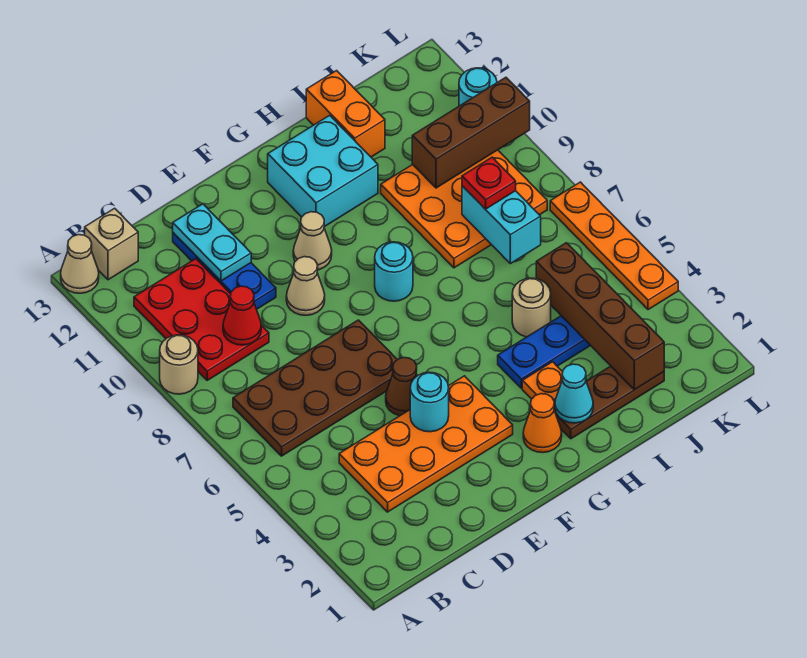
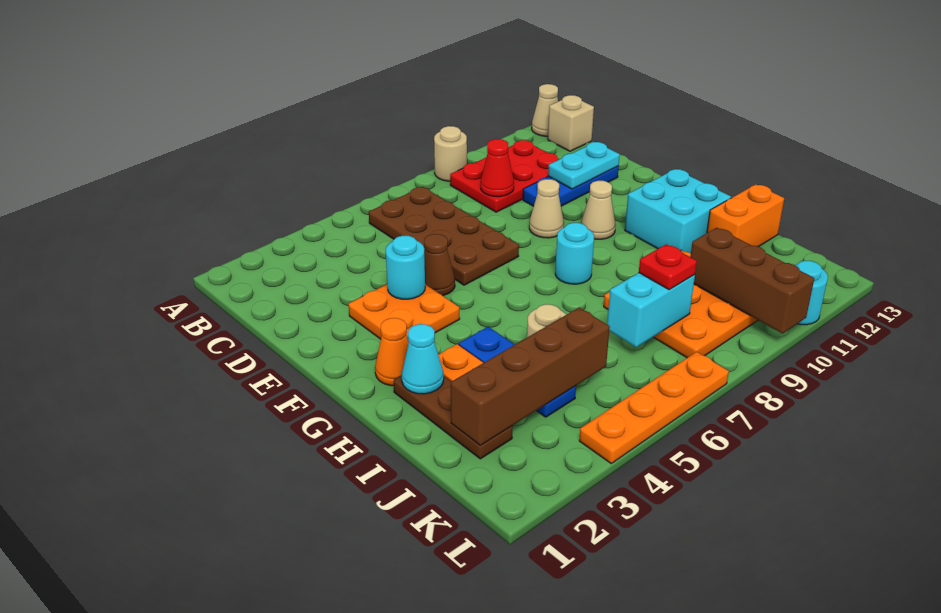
orange 2x4 plate [339,376,513,512] -> orange 2x2 plate [348,284,460,339]

